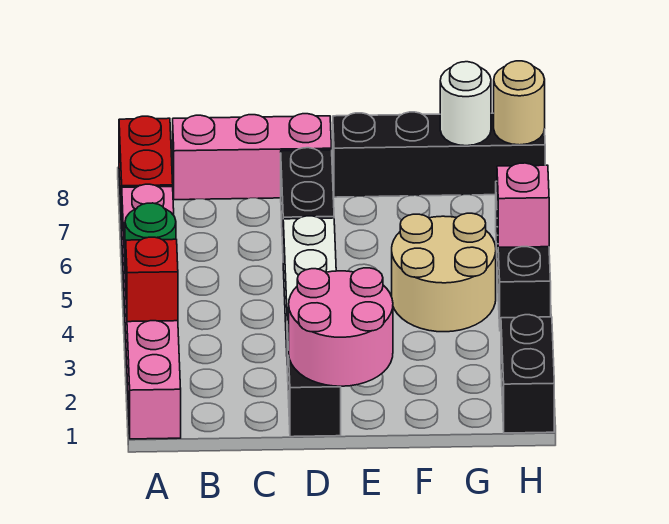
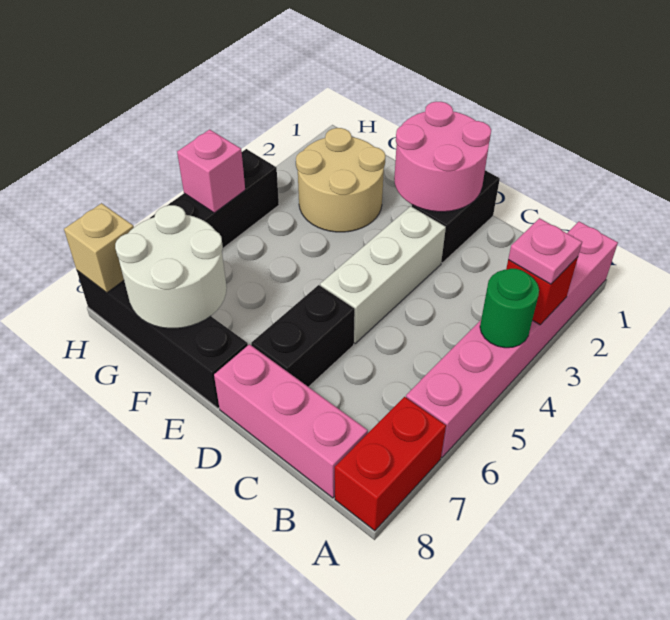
none -> pink 1x1 plate [508,218,582,284]
tan 2x2 round brick [392,213,496,332] -> tan 2x2 round brick moved to [296,128,385,232]
white 1x1 round brick [440,62,491,146] -> white 2x2 round brick [115,205,227,328]
black 1x2 brick [501,315,554,433] -> none
tan 1x1 round brick [494,61,545,145] -> tan 1x1 brick [64,203,134,293]

